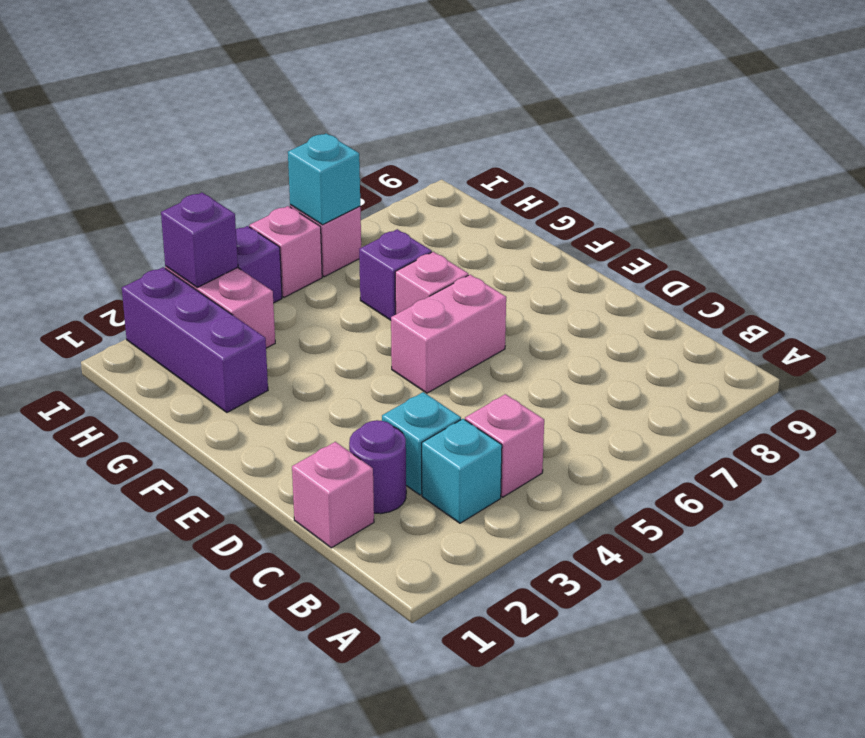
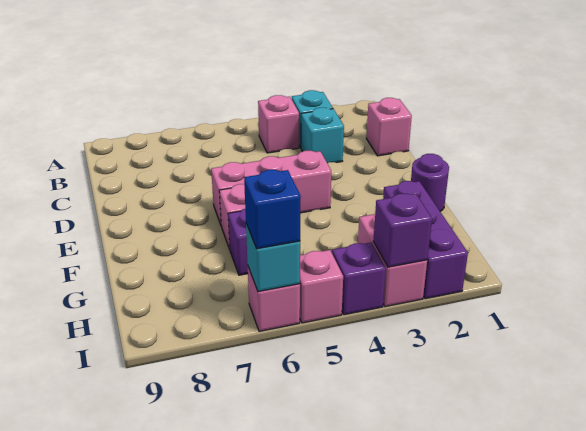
purple 1x1 round brick [349,420,406,514] -> purple 1x1 round brick moved to [411,154,449,211]
pink 1x2 brick [391,275,506,393] -> pink 1x3 brick [211,151,331,225]
none -> blue 1x1 brick [244,170,301,249]

